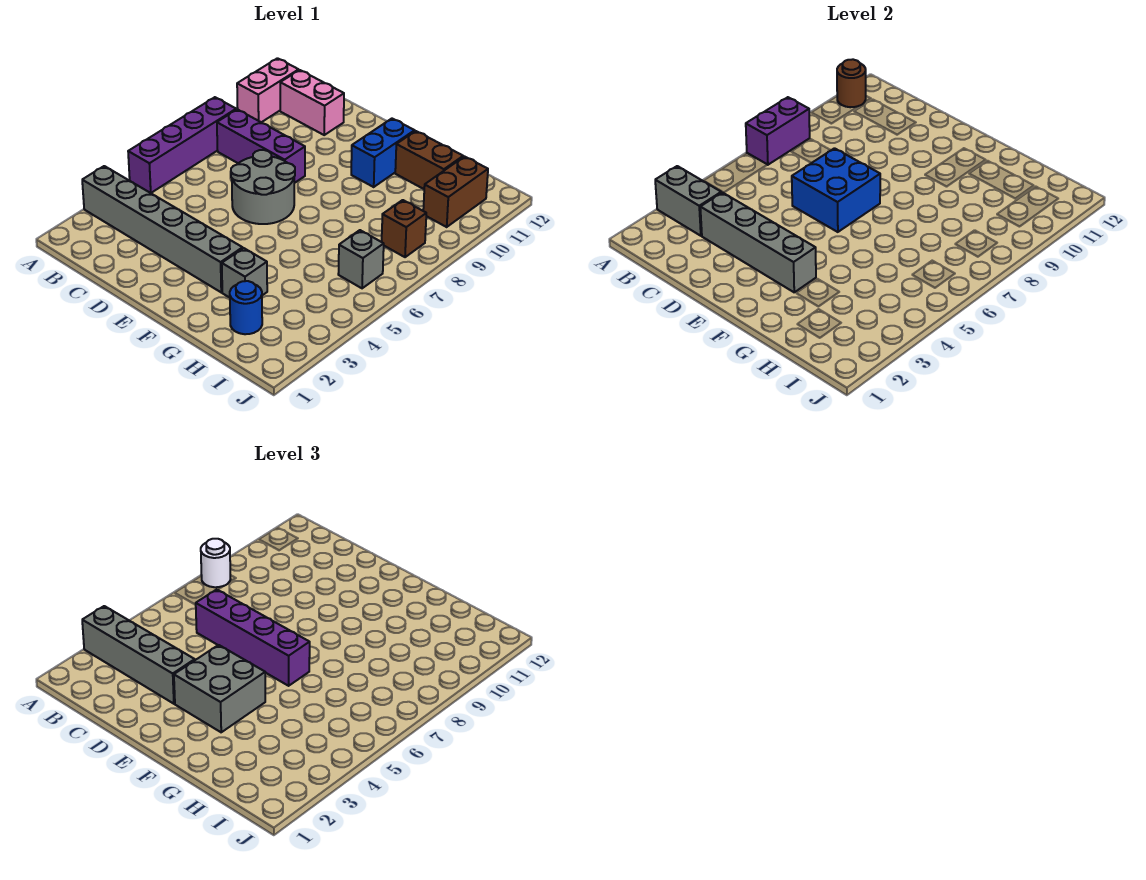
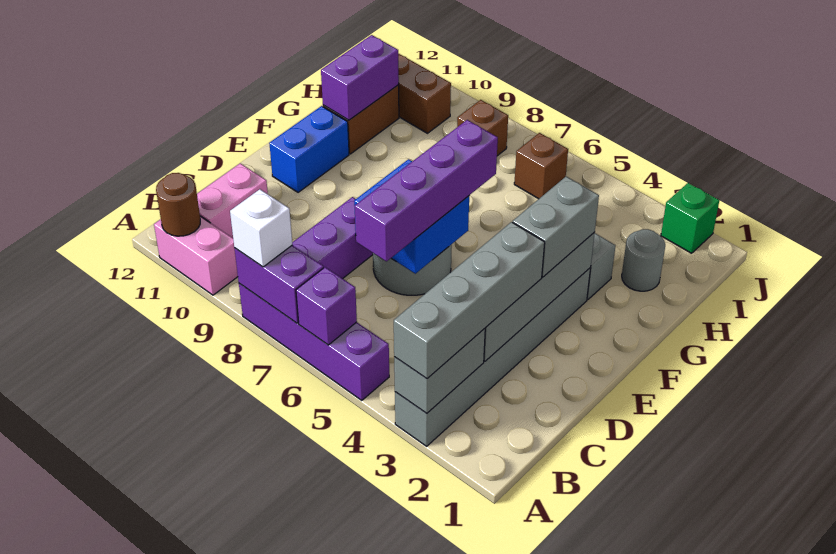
none -> purple 1x1 brick [296,267,357,345]
white 1x1 round brick [201,539,231,587] -> white 1x1 brick [230,189,292,267]
grey 2x2 brick [174,645,265,732] -> grey 1x2 brick [513,177,599,277]
blue 1x2 brick [351,119,415,187] -> blue 1x2 brick turned to [269,106,349,192]
none -> purple 1x2 brick [321,35,399,120]
blue 1x1 round brick [230,281,262,334] -> grey 1x1 round brick [622,229,665,291]
grey 1x1 brick [338,230,384,288] -> brown 1x1 brick [514,133,568,199]
none -> green 1x1 brick [661,183,719,253]

